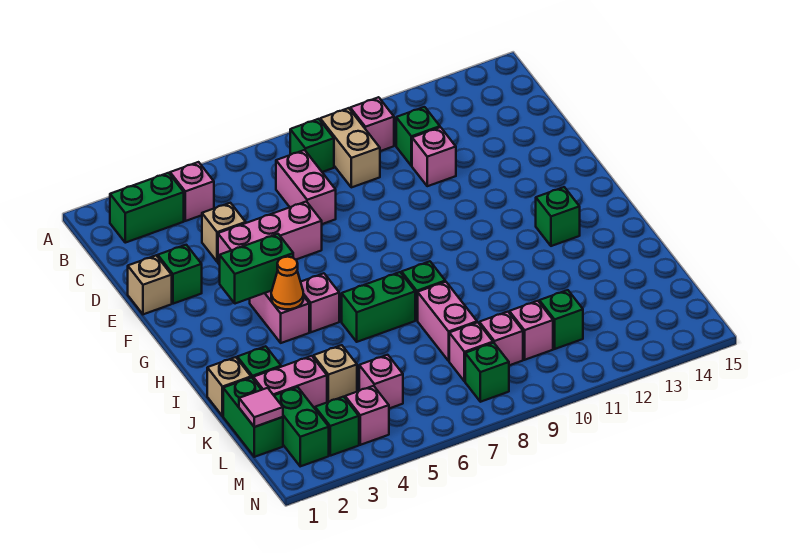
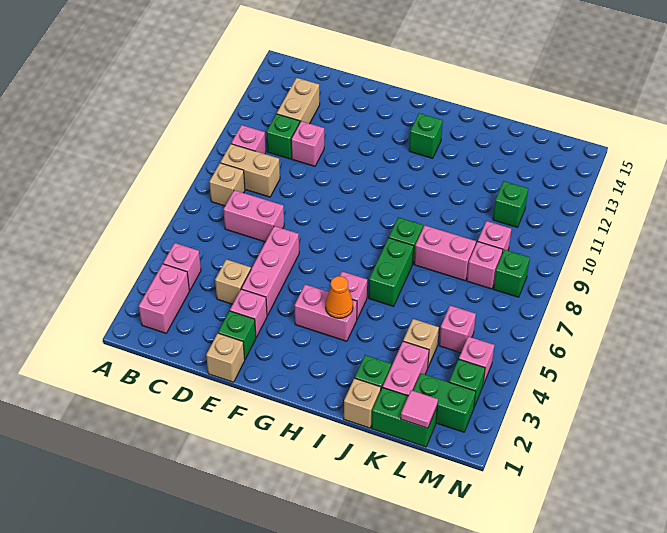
green 1x2 brick [110,173,184,243] -> pink 1x2 brick [139,264,189,333]
green 1x1 brick [290,119,334,172] -> tan 1x1 brick [209,163,245,206]
none -> tan 1x2 brick [277,78,320,124]
green 1x2 brick [220,234,293,304] -> none
pink 1x1 brick [509,301,553,360] -> pink 1x1 brick moved to [230,289,267,337]

